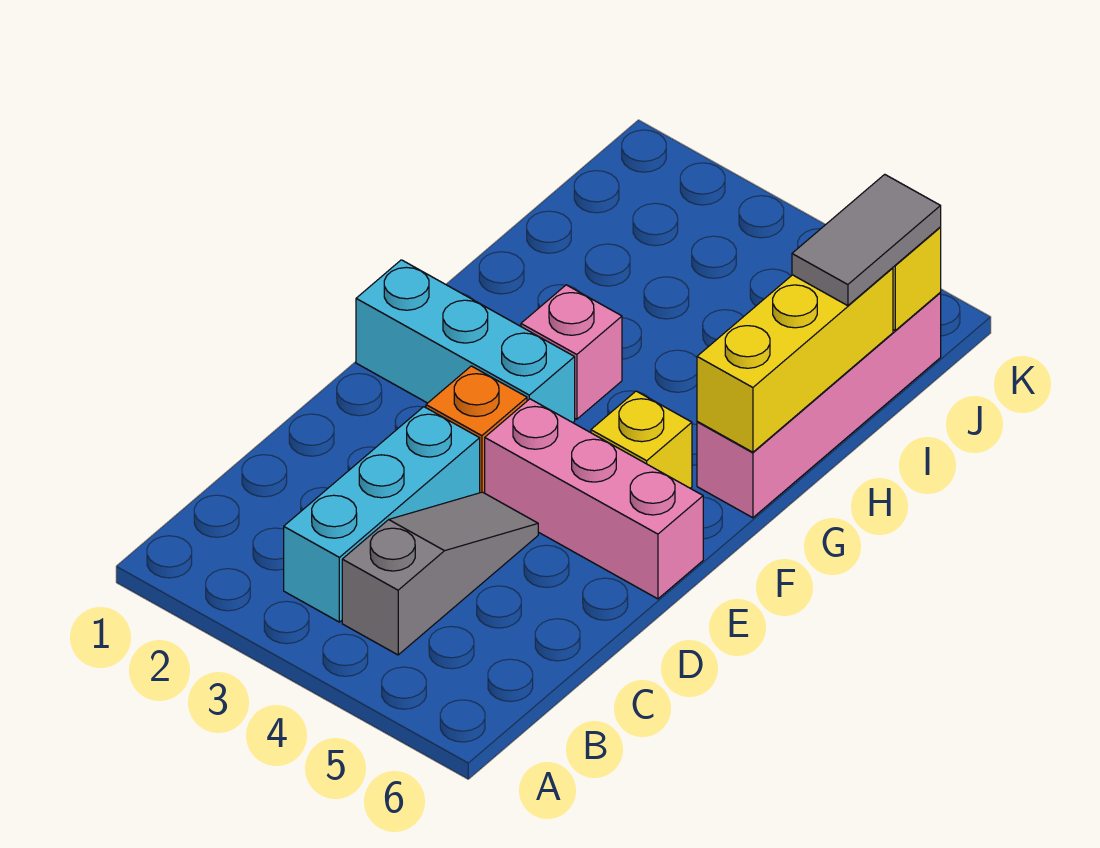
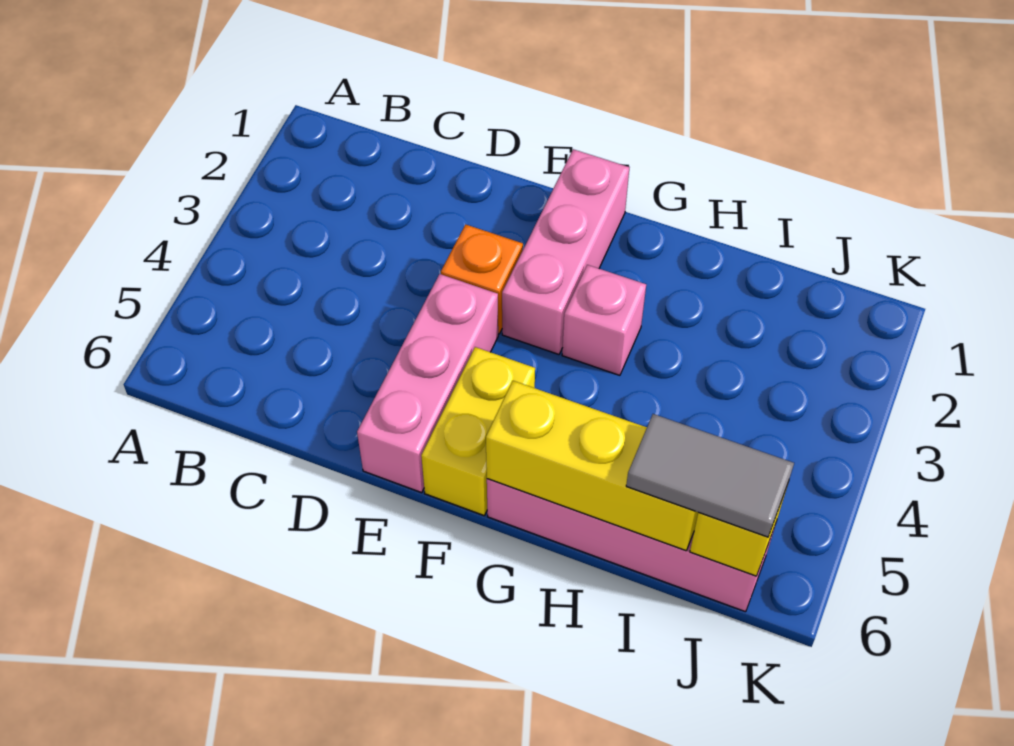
cyan 1x3 brick [284,407,480,622] -> none
grey 1x3 slope [342,492,538,655] -> none
cyan 1x3 brick [356,260,575,423] -> pink 1x3 brick [502,149,629,354]
yellow 1x1 brick [591,391,692,488] -> yellow 1x2 brick [421,347,535,515]

